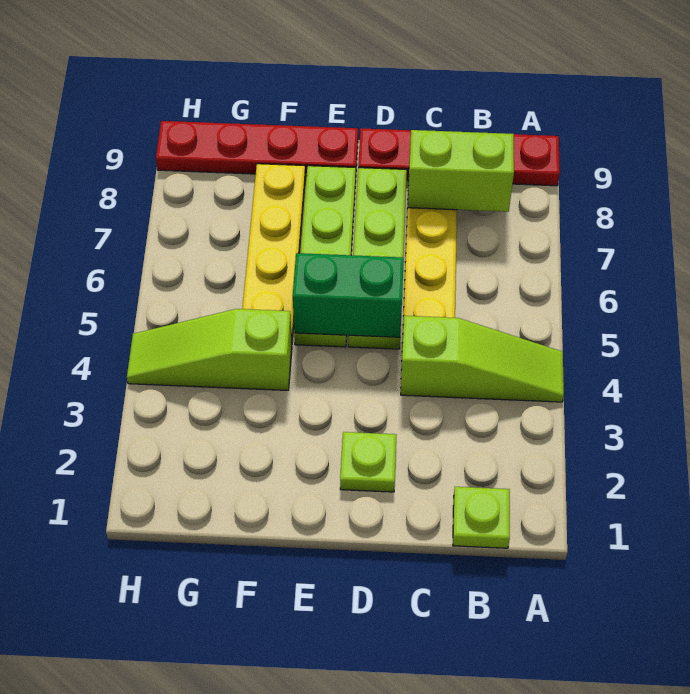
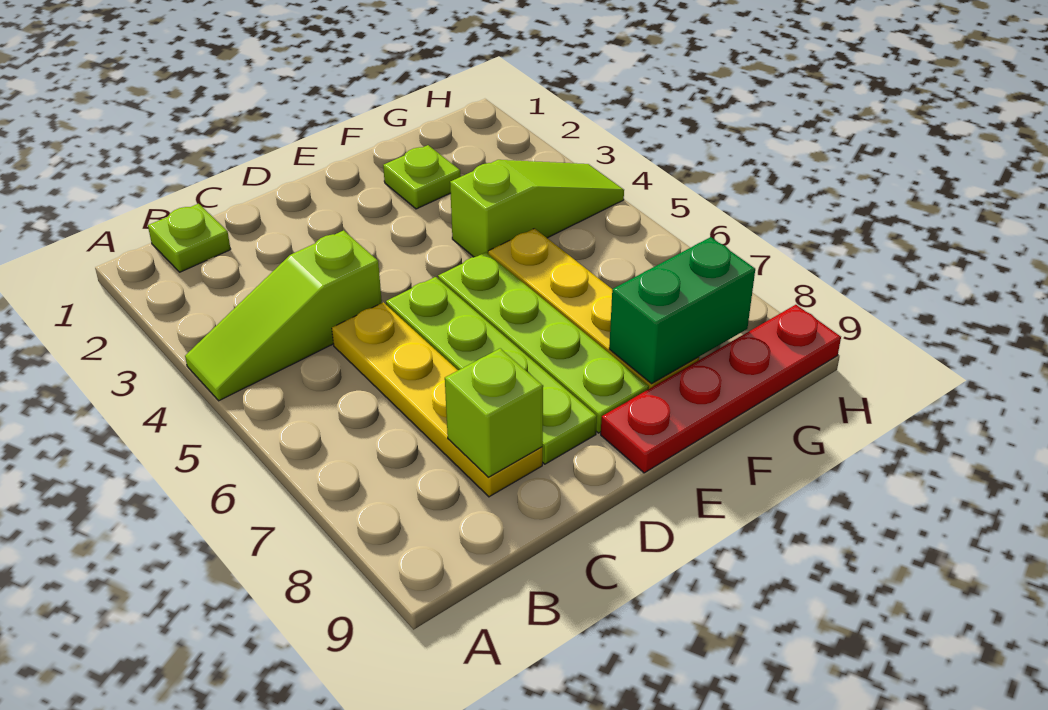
red 1x4 plate [358,128,560,186] -> none
lime 1x2 brick [408,130,514,212] -> lime 1x1 brick [445,348,543,477]
lime 1x1 plate [340,432,396,492] -> lime 1x1 plate moved to [383,145,461,209]
green 1x2 brick [293,253,404,337] -> green 1x2 brick moved to [609,237,755,384]

